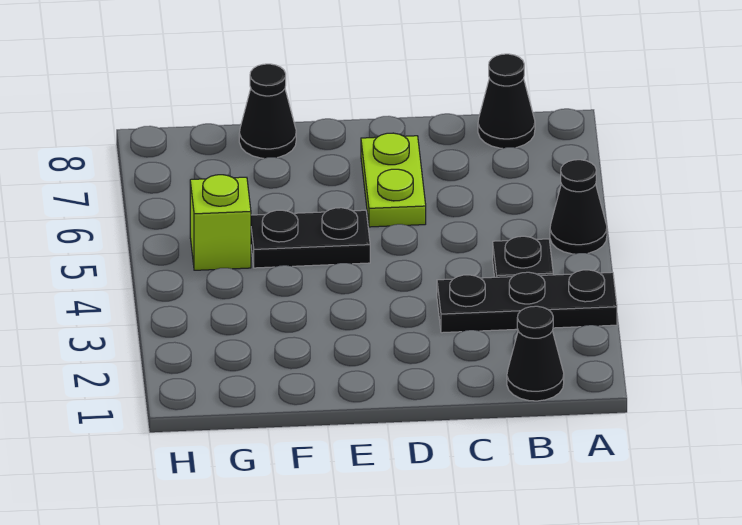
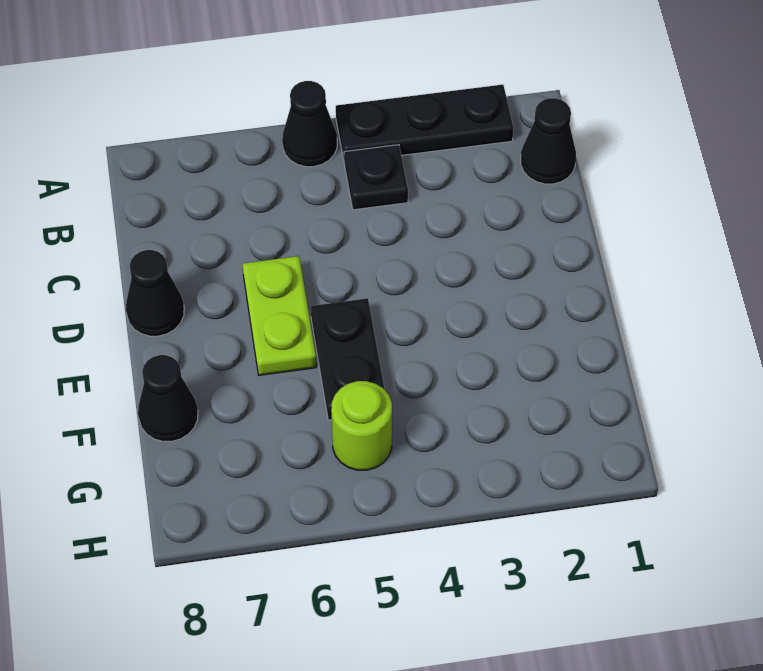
black 1x3 plate [437,270,617,333] -> black 1x3 plate turned to [336,85,513,160]
black 1x1 cone [478,54,535,148] -> black 1x1 cone moved to [126,250,184,336]
lime 1x2 plate [361,133,426,227] -> lime 1x2 plate turned to [242,256,316,375]
lime 1x1 brick [190,175,251,270] -> lime 1x1 round brick [331,381,392,470]

